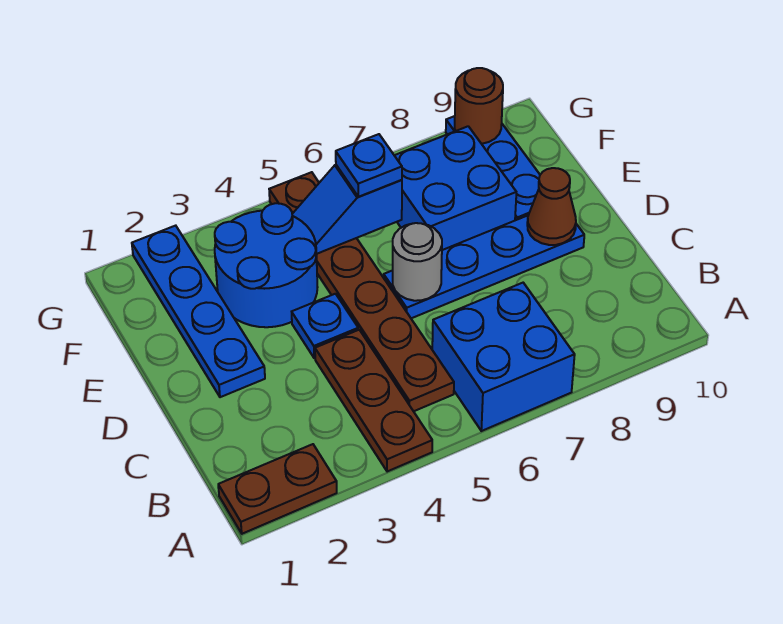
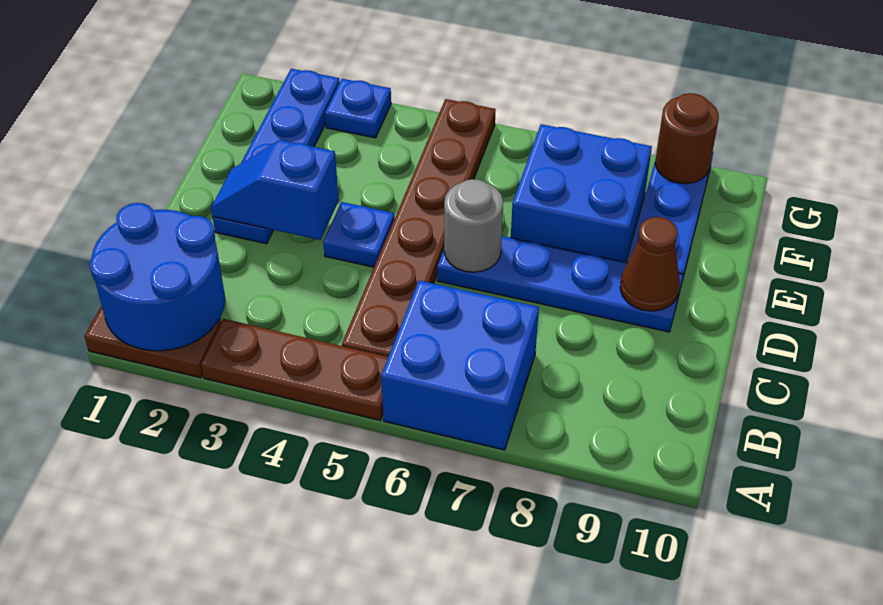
brown 1x3 plate [315,330,432,472] -> brown 1x3 plate turned to [201,319,388,420]
blue 2x2 round brick [215,203,318,327] -> blue 2x2 round brick moved to [90,203,225,351]
blue 1x2 slope [292,165,402,254] -> blue 1x2 slope moved to [211,140,339,240]
blue 1x1 plate [336,134,402,197] -> blue 1x1 plate moved to [325,79,391,138]

